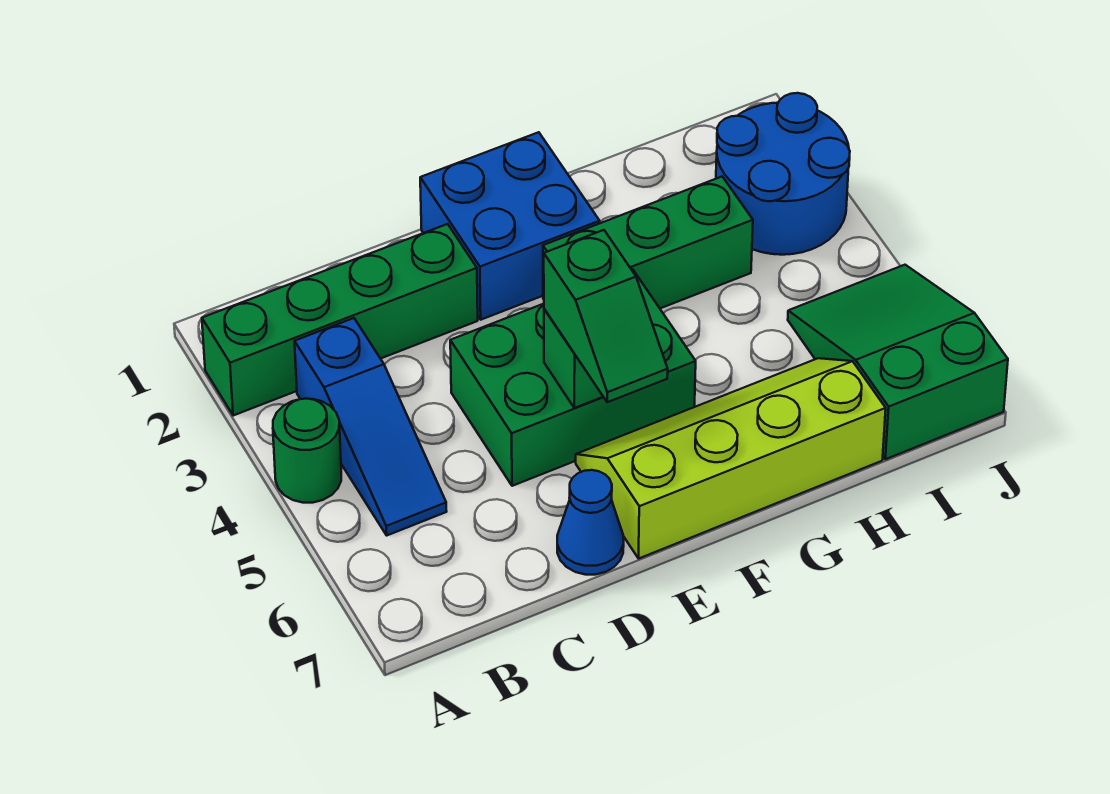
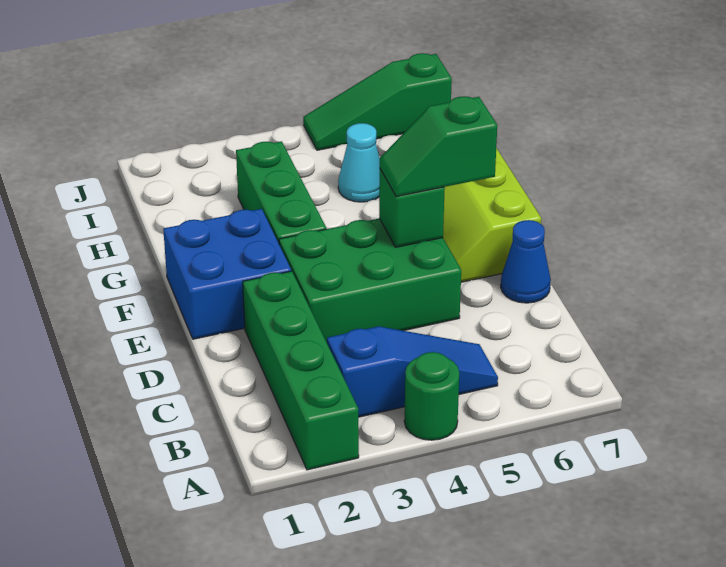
green 2x3 brick [450,269,696,486] -> green 2x3 brick turned to [279,219,461,342]
green 1x2 slope [544,230,668,402] -> green 1x2 slope turned to [380,96,497,197]
none -> cyan 1x1 cone [338,123,380,202]
blue 2x2 round brick [716,93,850,255] -> none
green 2x3 slope [788,265,1008,459] -> green 1x3 slope [303,53,452,150]

